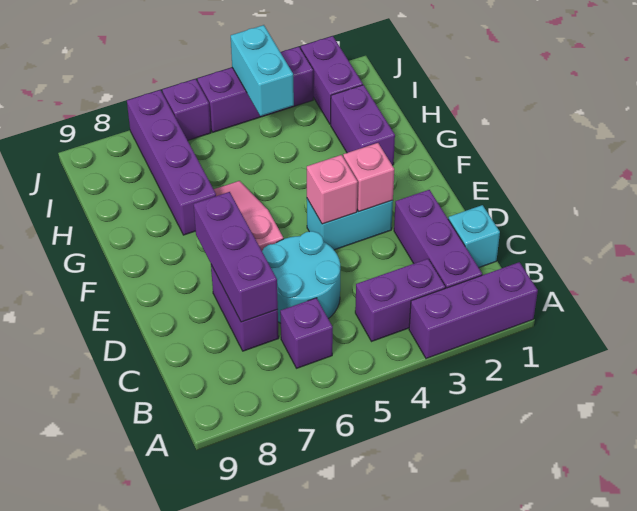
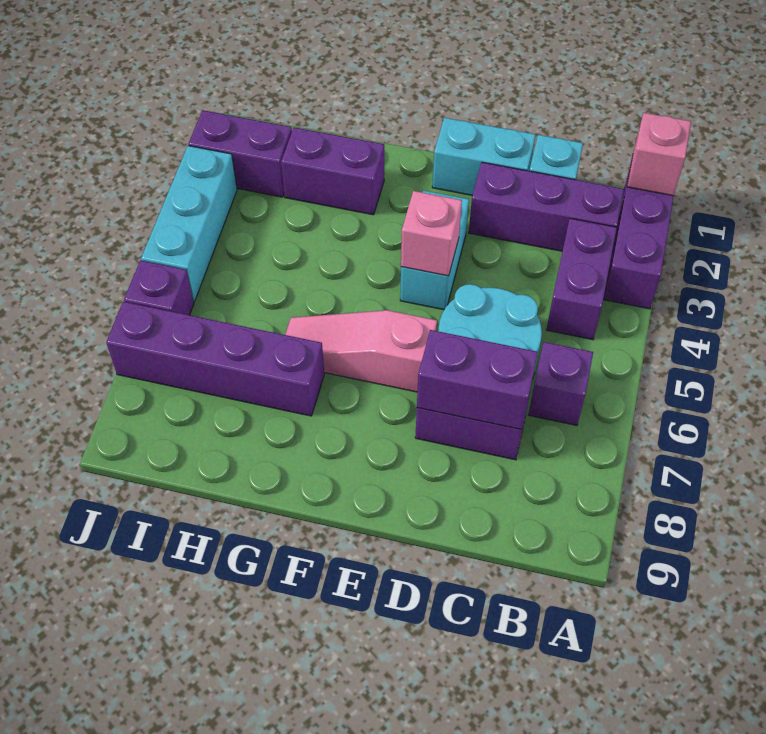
purple 1x3 brick [194,192,278,322] -> purple 1x2 brick [417,330,538,430]
pink 1x1 brick [343,143,394,211] -> pink 1x1 brick moved to [627,113,691,196]
cyan 1x2 brick [231,25,294,116] -> cyan 1x2 brick moved to [432,118,535,195]
purple 1x3 brick [197,47,313,132] -> cyan 1x3 brick [141,146,237,302]

